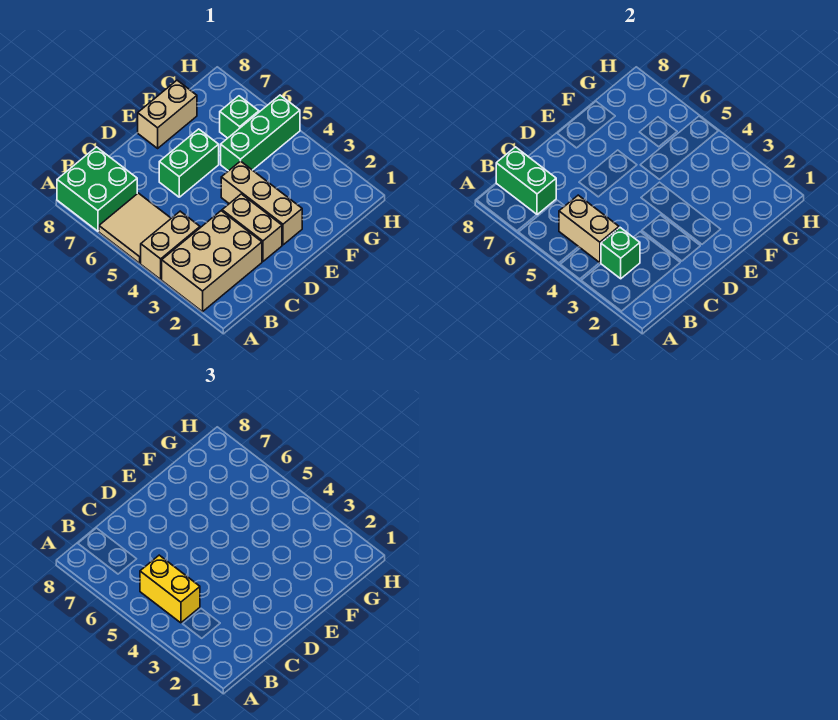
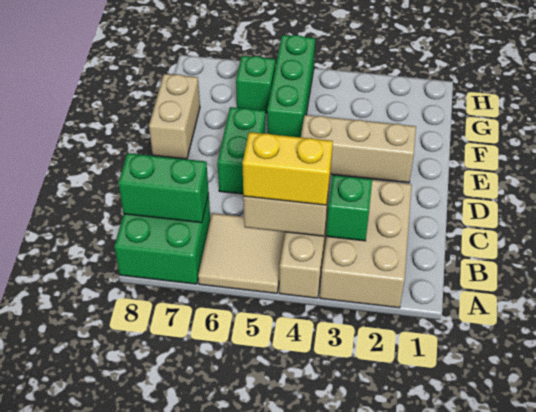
tan 1x2 brick [222,194,282,262] -> none

